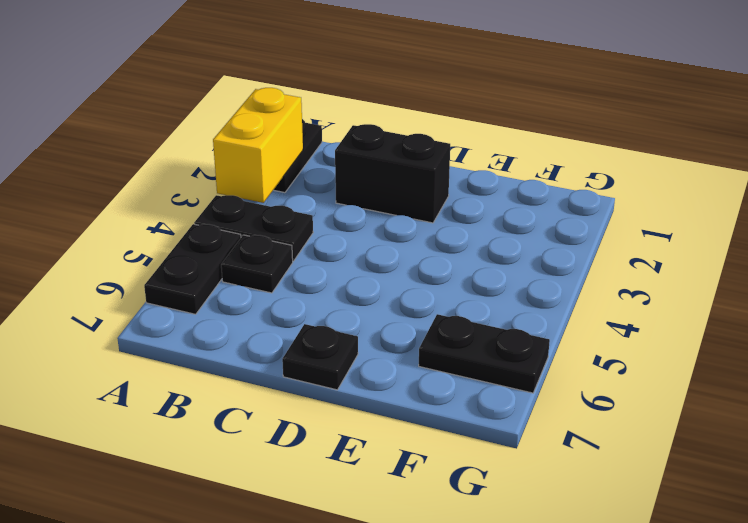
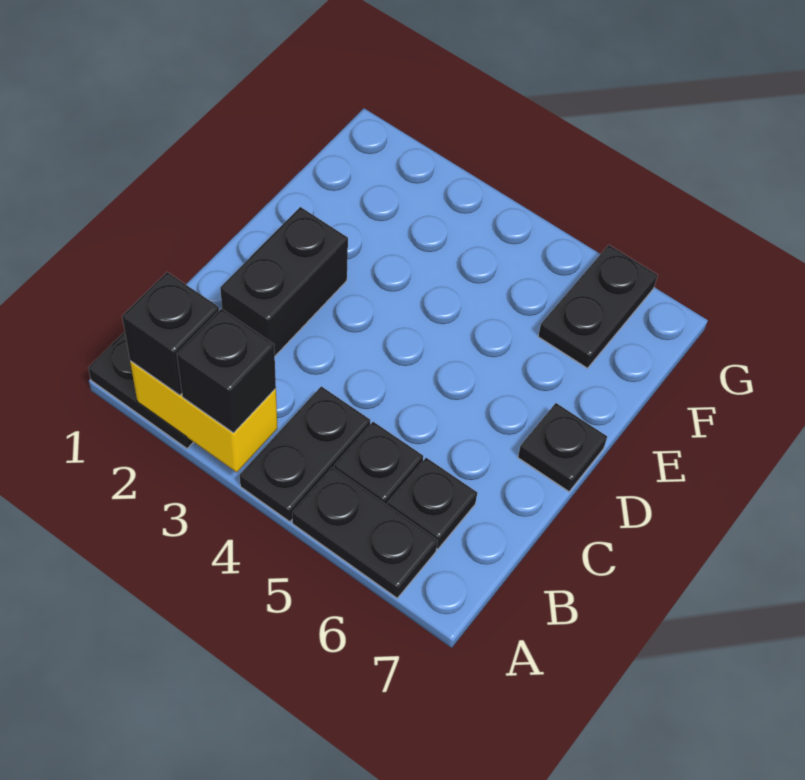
none -> black 1x1 brick [122,272,219,395]
none -> black 1x1 brick [177,309,276,433]
none -> black 1x1 plate [387,458,477,549]

